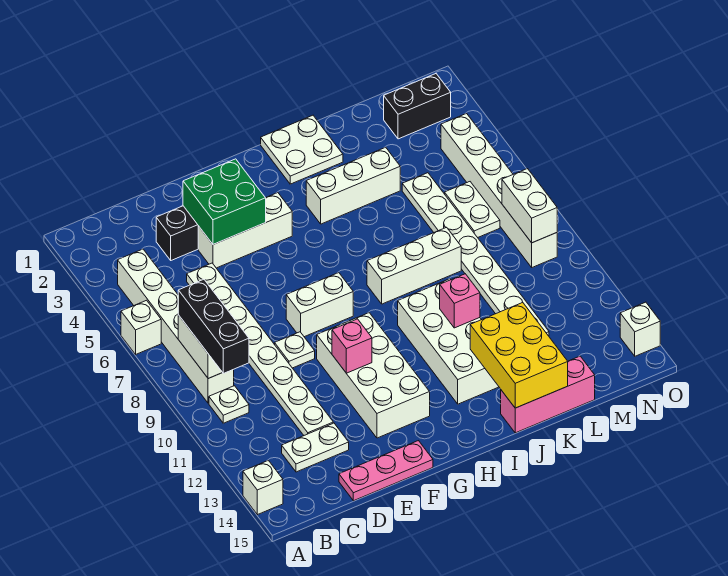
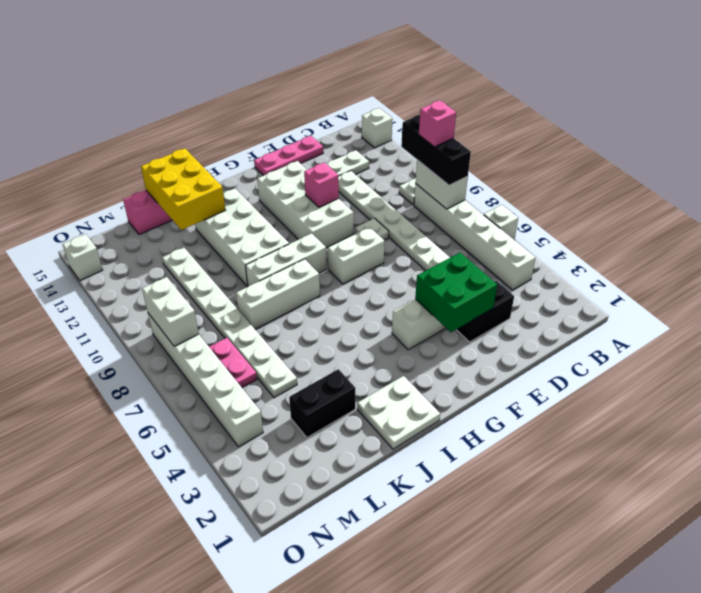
white 1x3 brick [306,147,400,224] -> white 1x3 brick moved to [245,233,327,286]
pink 1x1 brick [440,274,480,328] -> pink 1x1 brick moved to [419,100,456,147]
black 1x2 brick [384,74,451,139] -> black 1x2 brick moved to [289,369,355,437]
white 1x2 plate [445,182,500,238] -> pink 1x2 plate [209,338,257,388]

